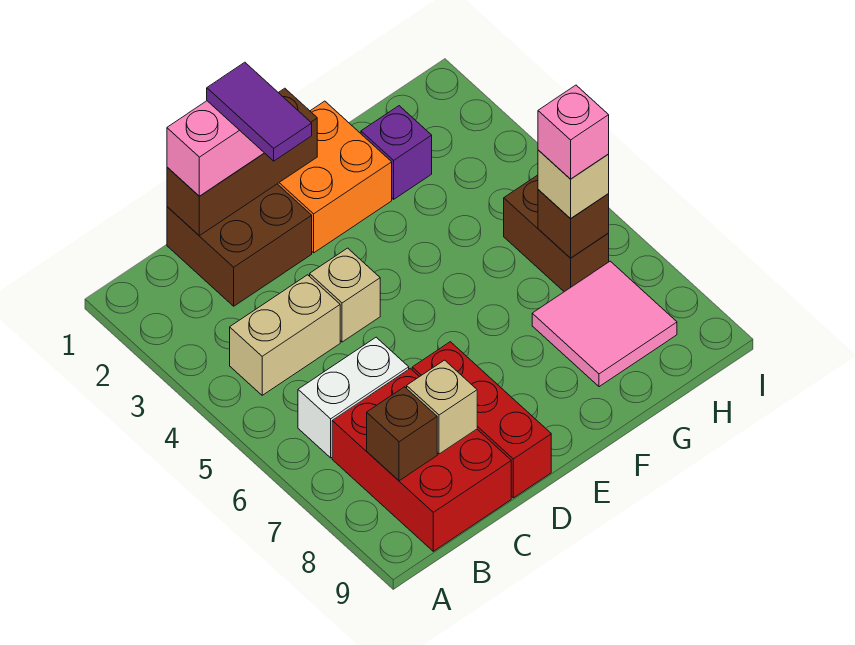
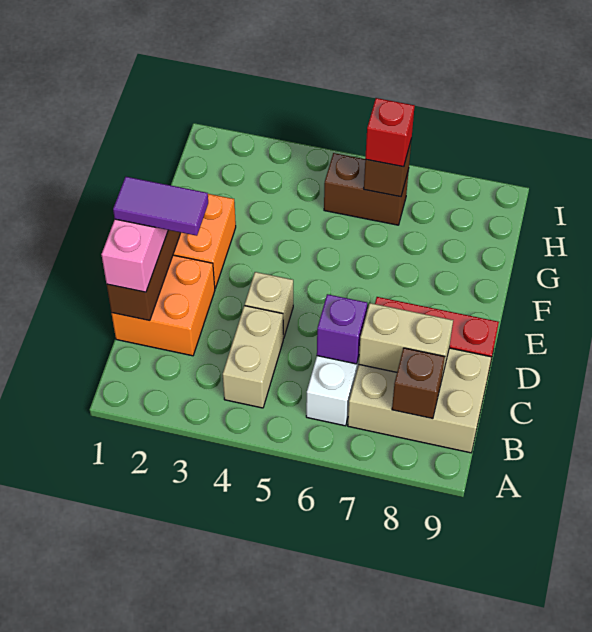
red 2x3 brick [332,368,511,551] -> tan 2x3 brick [348,348,491,453]
brown 2x2 brick [167,184,312,306] -> orange 2x2 brick [111,255,215,356]
tan 1x1 brick [407,360,477,454] -> tan 1x2 brick [359,303,453,381]
purple 1x1 brick [361,106,432,199] -> purple 1x1 brick moved to [317,294,367,364]
pink 2x2 tile [532,261,677,387] -> none
tan 1x1 brick [538,150,609,219] -> red 1x1 brick [365,98,415,167]
pink 1x1 brick [538,85,609,179] -> none

